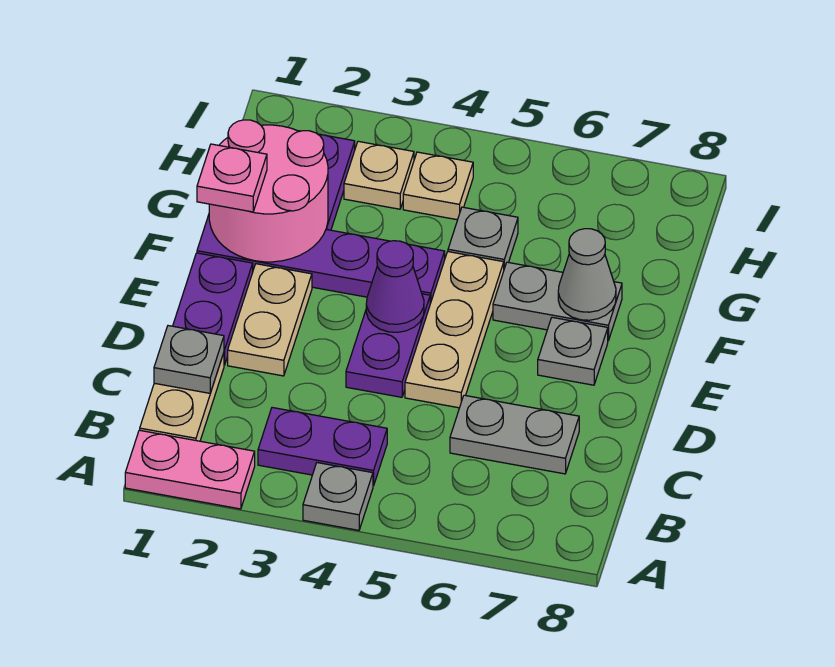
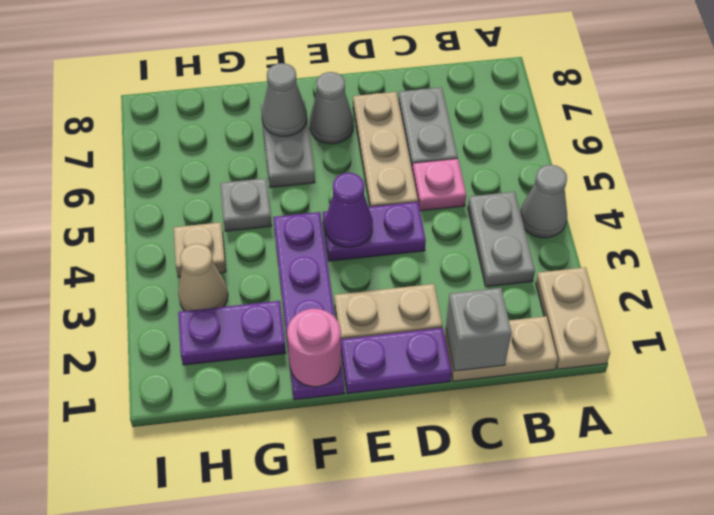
pink 1x2 plate [125,430,255,509] -> tan 1x2 plate [536,267,610,369]
grey 1x1 plate [303,463,373,530] -> grey 1x1 cone [520,165,567,238]
purple 1x2 plate [258,408,387,486] -> grey 1x2 plate [468,192,535,287]
grey 1x1 plate [154,326,224,393] -> grey 1x1 brick [446,288,512,371]
tan 1x3 plate [405,252,504,408] -> tan 1x3 plate turned to [353,92,418,207]
grey 1x1 plate [538,317,608,385] -> grey 1x1 cone [310,72,354,144]
pink 2x2 round brick [209,120,328,262] -> pink 1x1 round brick [287,309,341,387]
pink 1x1 plate [197,144,267,212] -> pink 1x1 plate moved to [412,159,466,211]
tan 1x1 plate [344,141,414,209] -> tan 1x1 cone [178,244,228,311]

